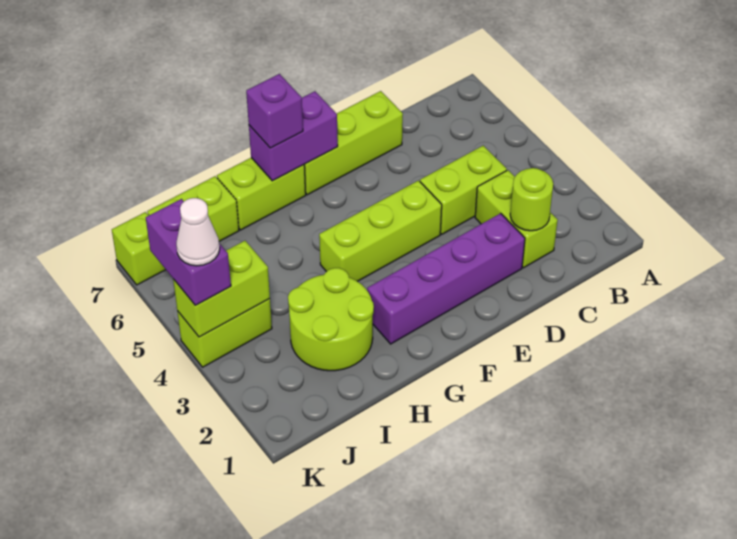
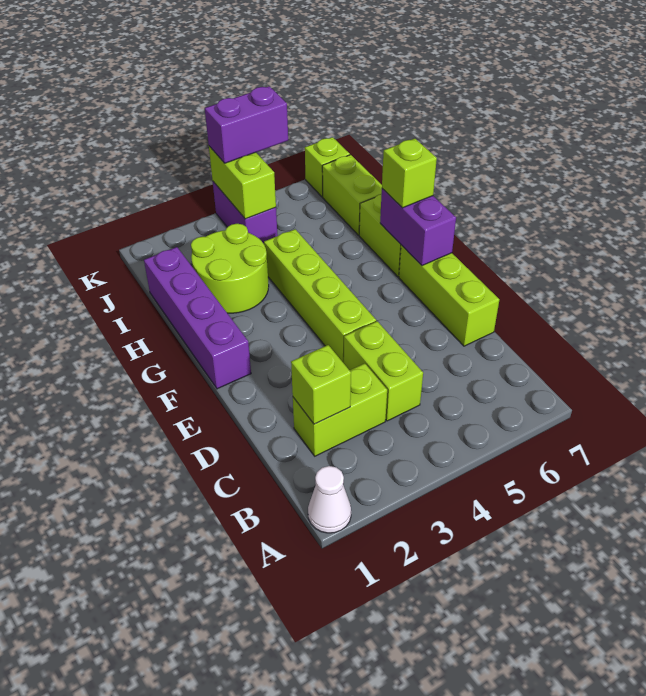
lime 1x1 round brick [510,168,553,231] -> lime 1x1 brick [291,345,351,424]
purple 1x4 brick [367,213,525,344] -> purple 1x4 brick moved to [144,247,251,389]
lime 1x3 brick [319,181,442,281] -> lime 1x4 brick [264,229,376,363]
purple 1x1 brick [246,74,303,148] -> lime 1x1 brick [382,139,437,208]
lime 1x2 brick [177,299,272,367] -> purple 1x2 brick [213,182,278,244]
white 1x1 cone [176,198,220,266] -> white 1x1 cone moved to [308,466,351,533]

